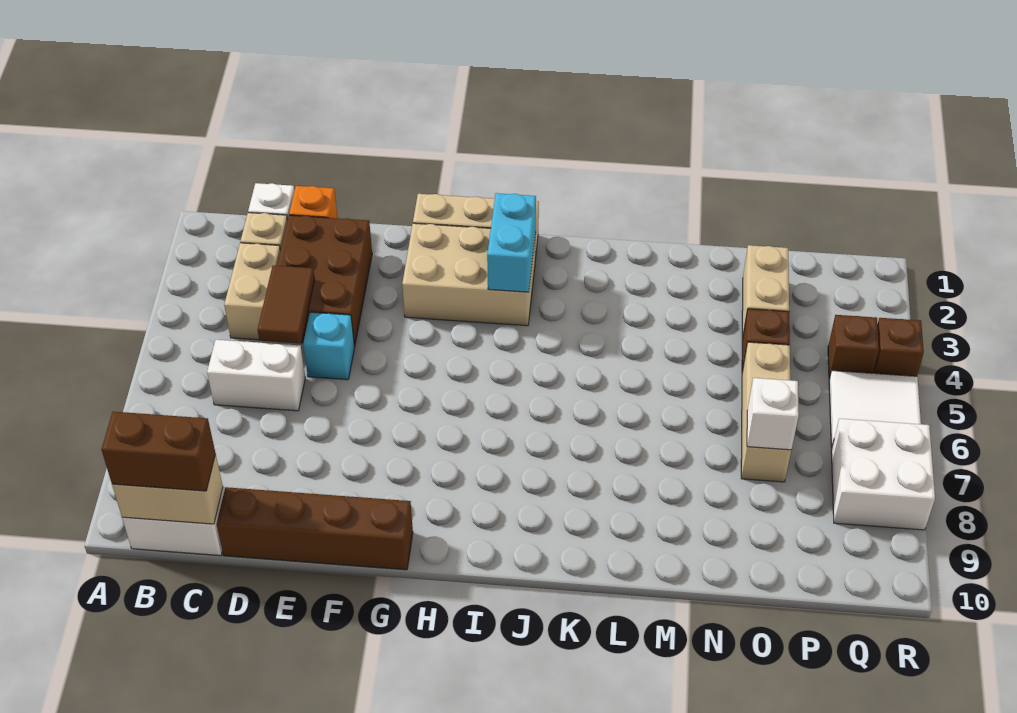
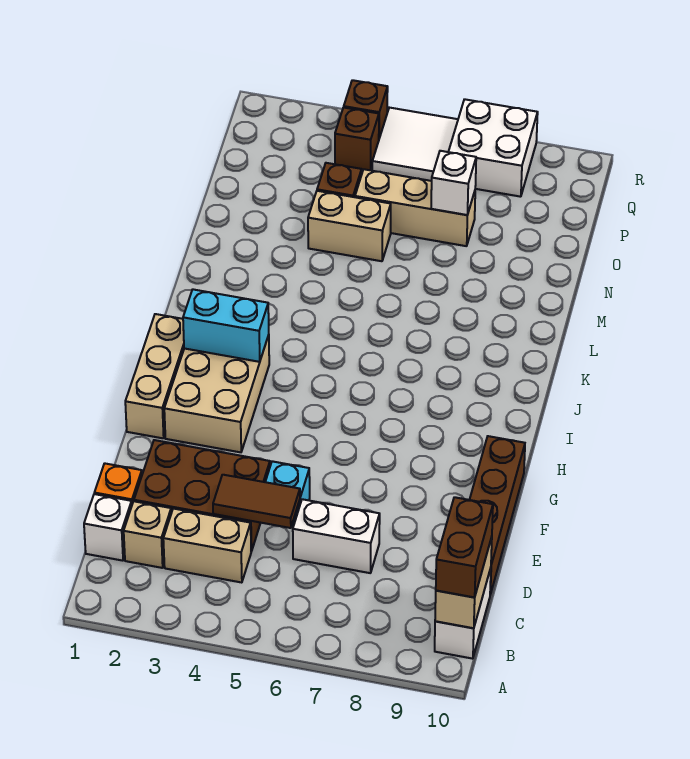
white 1x2 brick [207,340,305,411] -> white 1x2 brick turned to [293,499,380,573]
tan 1x2 brick [742,245,789,340] -> tan 1x2 brick moved to [308,191,391,261]

